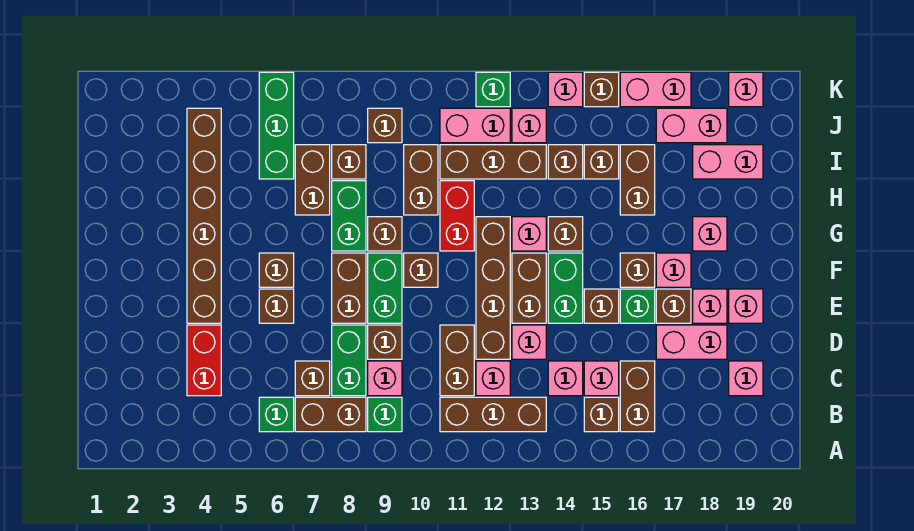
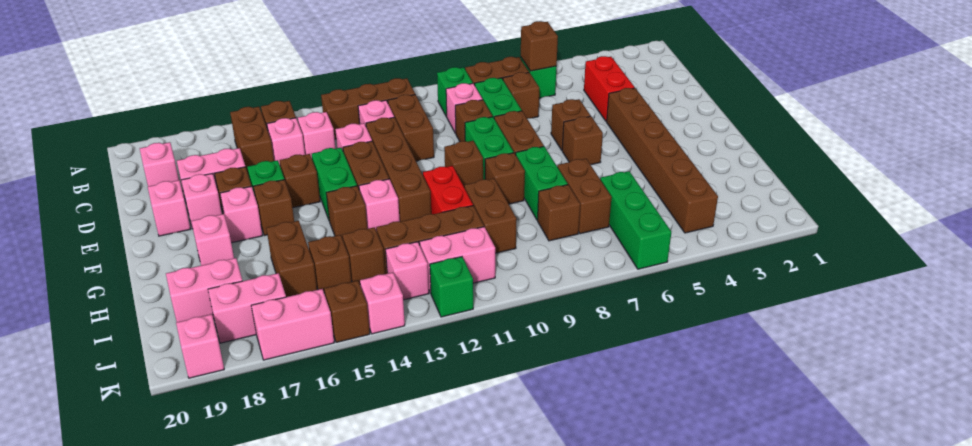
brown 1x1 brick [368,108,402,143] -> brown 1x1 brick moved to [521,21,558,71]

